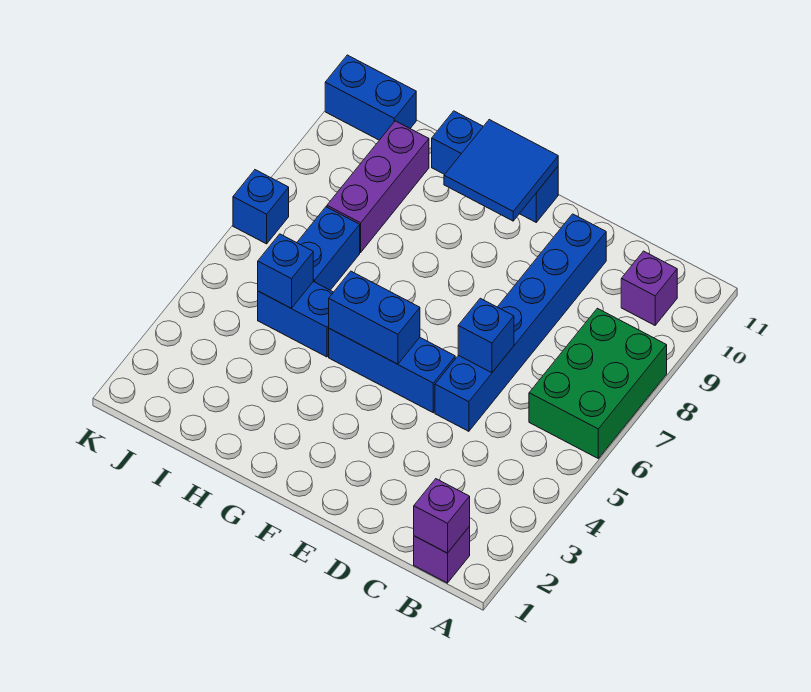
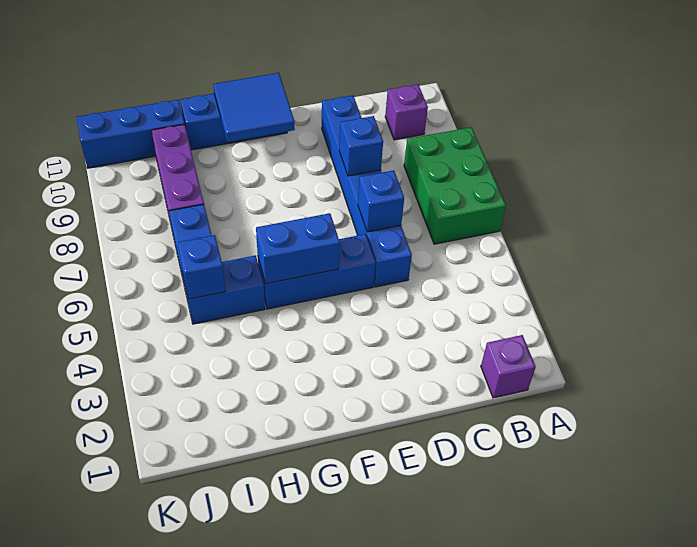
purple 1x1 brick [414,479,470,553] -> none
blue 1x2 brick [325,55,416,140] -> blue 1x3 brick [76,100,184,168]
blue 1x1 brick [233,170,289,244] -> blue 1x1 brick moved to [339,116,383,176]

